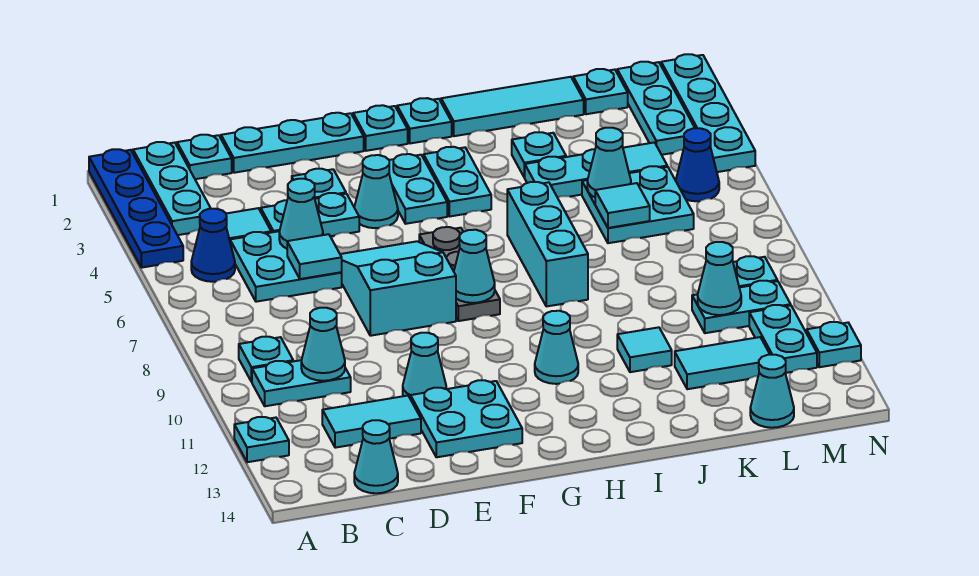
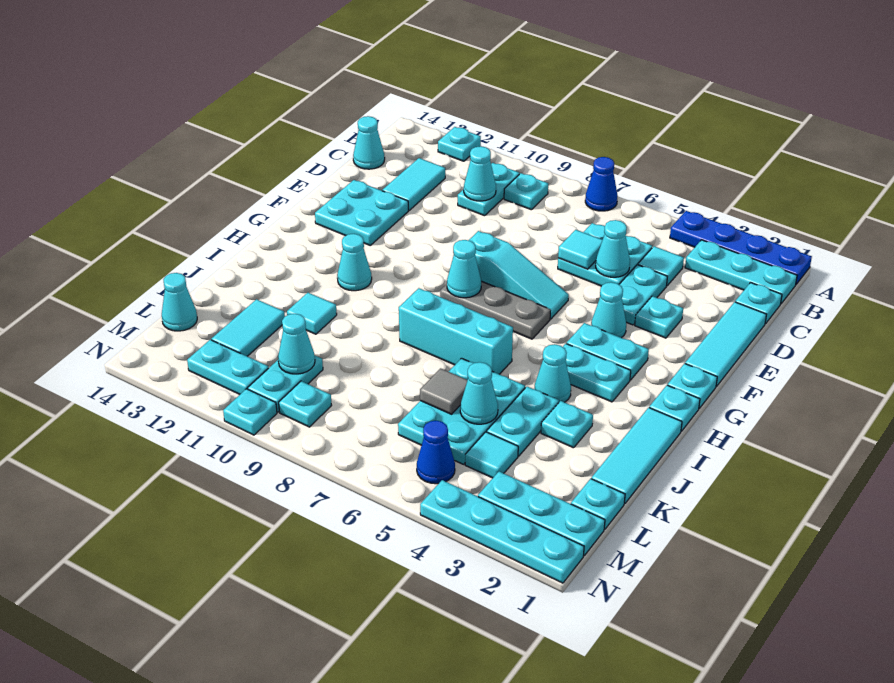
blue 1x1 cone [191,209,235,282] -> blue 1x1 cone moved to [585,157,618,211]
cyan 1x3 plate [221,113,364,173] -> cyan 1x3 tile [685,302,766,386]
cyan 2x3 slope [340,241,456,336] -> cyan 1x3 slope [469,231,569,319]
cyan 1x1 cone [403,333,446,398] -> cyan 1x1 cone moved to [534,344,571,402]
cyan 2x2 plate [582,166,694,243] -> cyan 2x3 plate [398,358,525,464]
cyan 1x1 tile [595,183,650,228] -> grey 1x1 tile [420,368,467,414]
cyan 1x1 plate [807,322,861,367] -> cyan 1x1 plate moved to [223,389,277,435]

